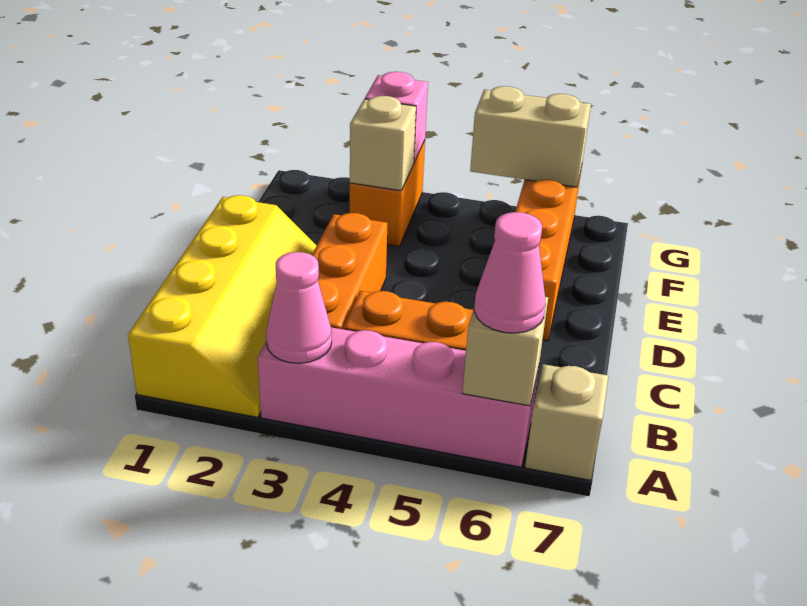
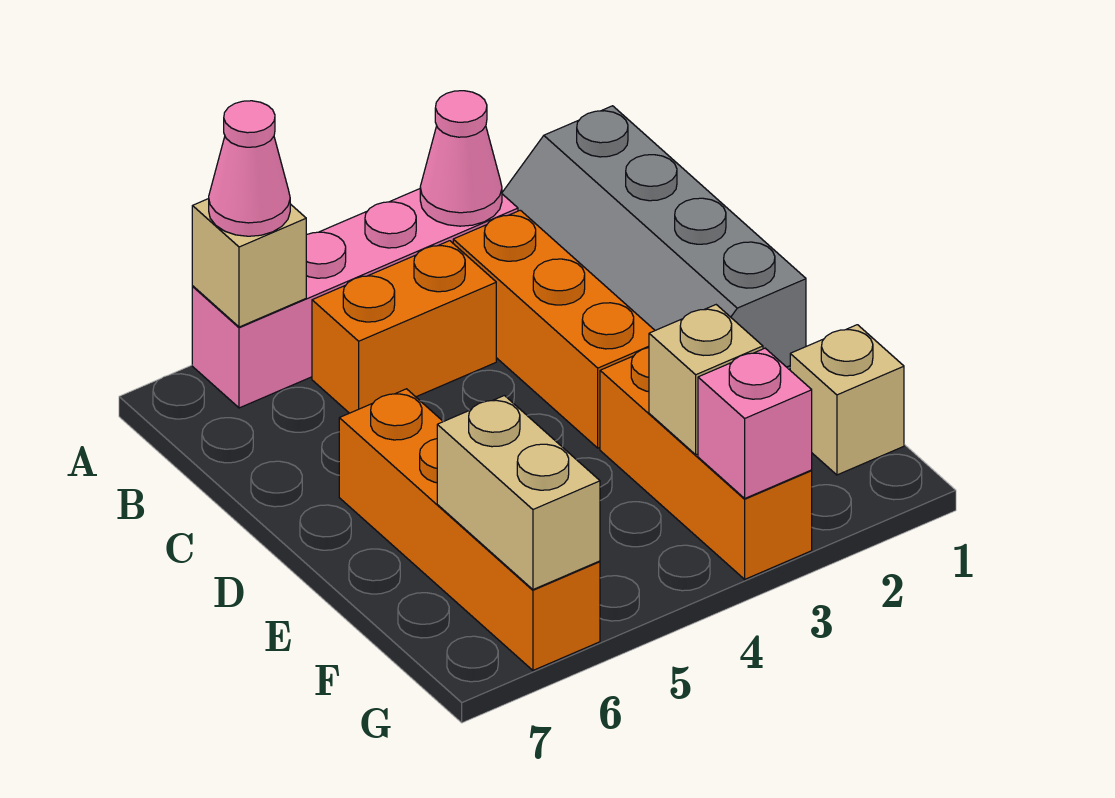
yellow 2x4 slope [128,195,317,417] -> grey 2x4 slope [502,106,806,367]
tan 1x1 brick [525,364,608,480] -> tan 1x1 brick moved to [790,325,904,475]
orange 1x2 brick [350,141,425,247] -> orange 1x3 brick [600,348,812,579]
tan 1x2 brick [470,86,591,187] -> tan 1x2 brick turned to [437,396,600,590]

